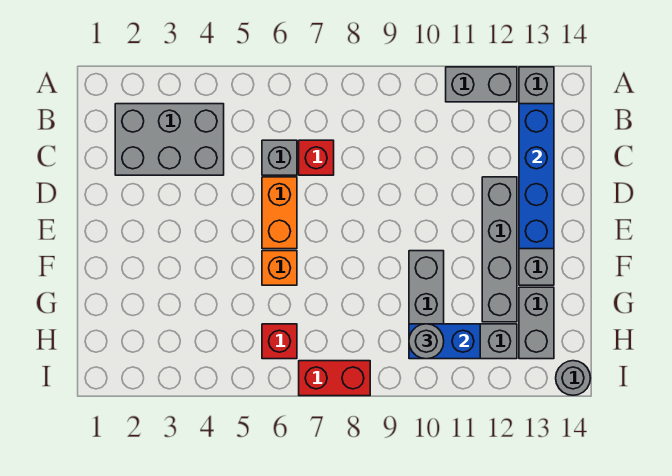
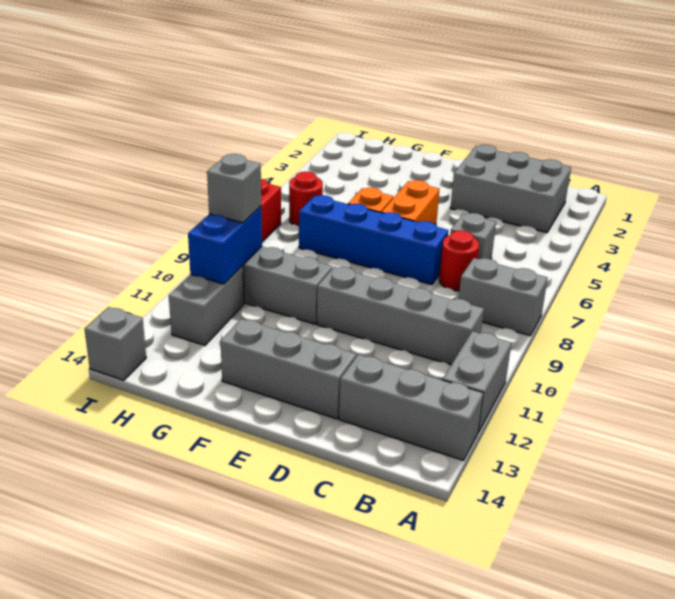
grey 2x3 brick [115,104,224,175] -> grey 2x3 brick turned to [450,145,571,233]
blue 1x4 brick [519,104,554,249] -> blue 1x4 brick moved to [299,195,448,285]
red 1x1 brick [299,140,334,175] -> red 1x1 round brick [439,230,479,291]
orange 1x2 brick [262,177,297,249] -> orange 1x2 brick turned to [382,180,440,225]
grey 1x4 brick [482,177,517,322] -> grey 1x4 brick moved to [317,267,484,365]
grey 1x2 brick [519,287,554,359] -> grey 1x2 brick moved to [459,258,548,336]
red 1x1 brick [262,324,297,359] -> red 1x1 round brick [289,171,323,226]
grey 1x1 round brick [409,324,444,359] -> grey 1x1 brick [207,154,261,223]
grey 1x1 round brick [556,361,590,395] -> grey 1x1 brick [85,307,146,380]

